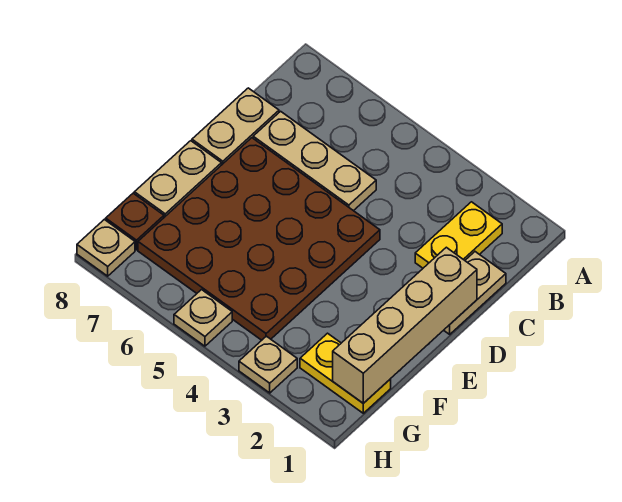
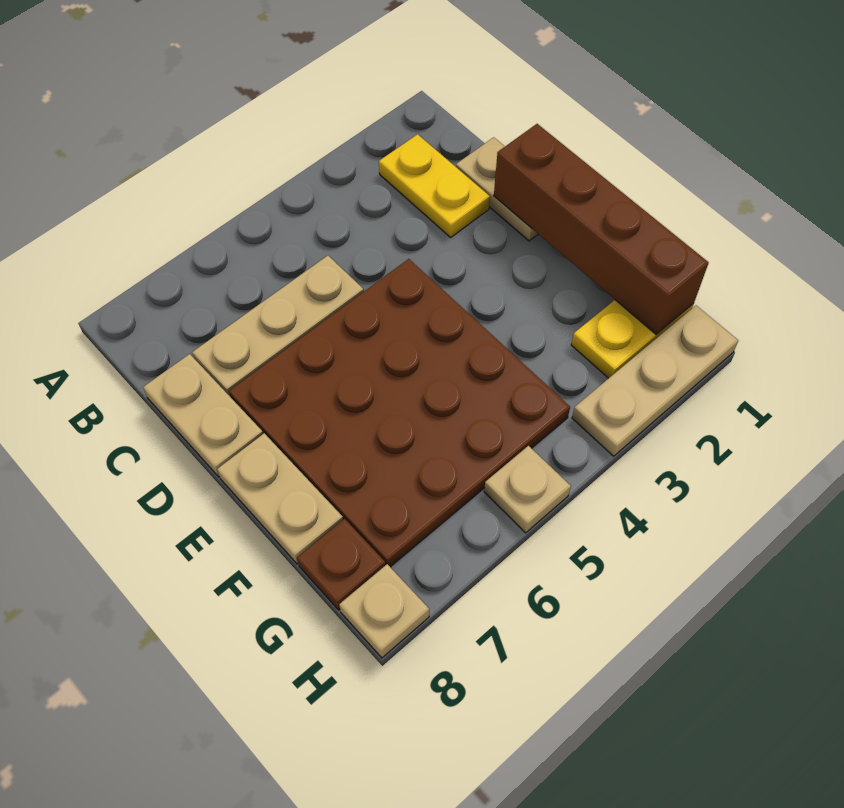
tan 1x4 brick [333,247,477,403] -> brown 1x4 brick [494,124,709,334]
tan 1x1 plate [239,336,297,393] -> tan 1x3 plate [572,306,738,456]

